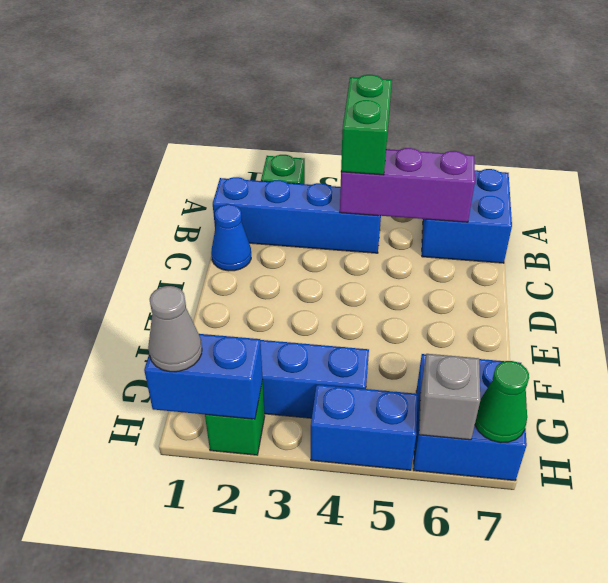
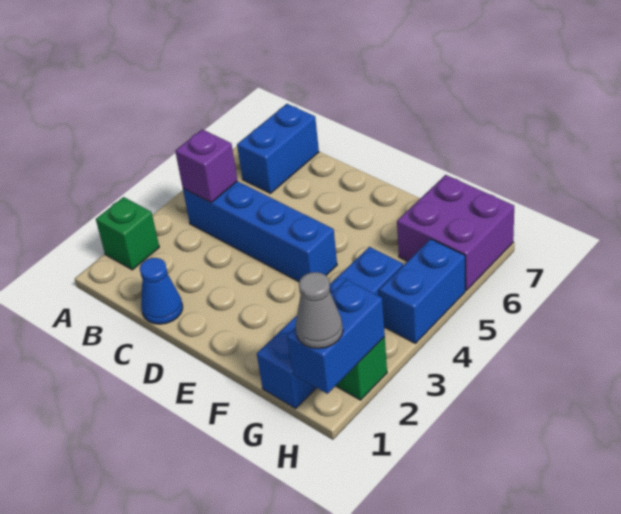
green 1x2 brick [341,75,392,175] -> none
blue 2x2 brick [422,169,512,263] -> blue 1x2 brick [237,104,319,193]
blue 1x4 brick [213,177,381,253] -> blue 1x4 brick turned to [183,181,337,282]
purple 1x3 brick [340,148,475,222] -> purple 1x1 brick [175,129,237,202]
blue 2x2 brick [413,354,527,481] -> purple 2x2 brick [397,175,514,290]
grey 1x1 brick [419,354,480,440] -> none
green 1x1 cone [475,361,529,443] -> none

